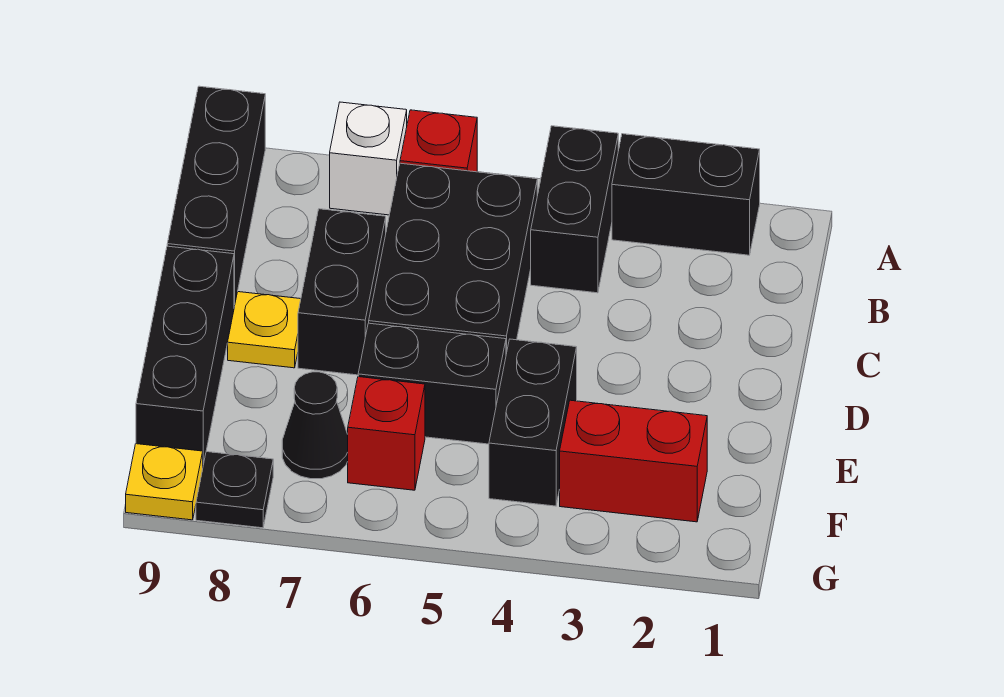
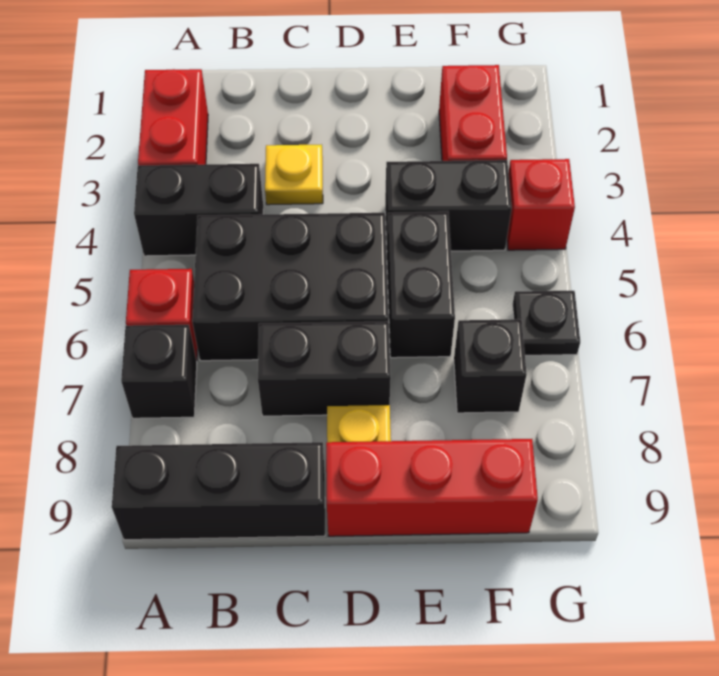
black 1x2 brick [612,134,760,255] -> red 1x2 brick [138,69,208,165]
white 1x1 brick [330,102,407,215] -> black 1x1 brick [121,325,197,418]
black 1x3 brick [136,246,234,465] -> red 1x3 brick [326,439,538,536]
red 1x1 brick [348,377,425,490] -> red 1x1 brick moved to [507,159,575,250]
black 1x1 cone [282,372,348,479] -> black 1x1 brick [454,319,527,413]
black 1x1 plate [196,452,273,528] -> black 1x1 plate moved to [513,291,580,355]
yellow 1x1 plate [126,444,203,520] -> yellow 1x1 plate moved to [265,145,323,205]

